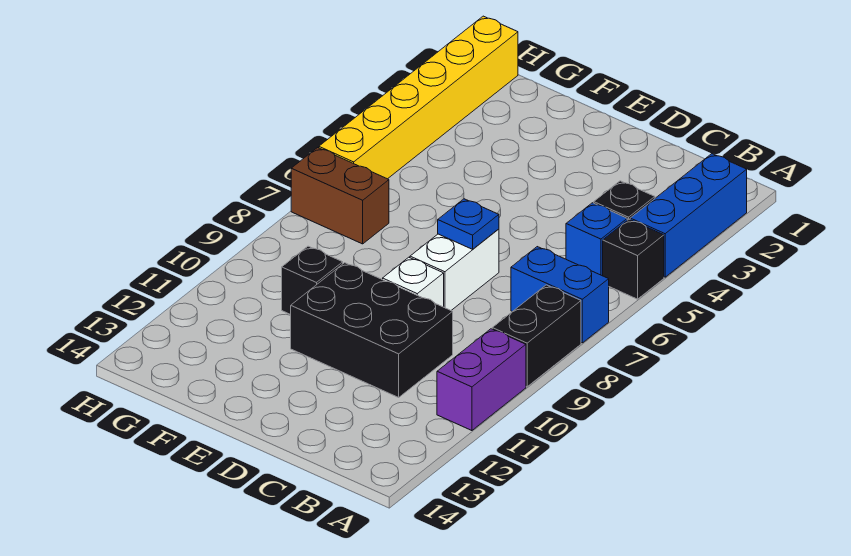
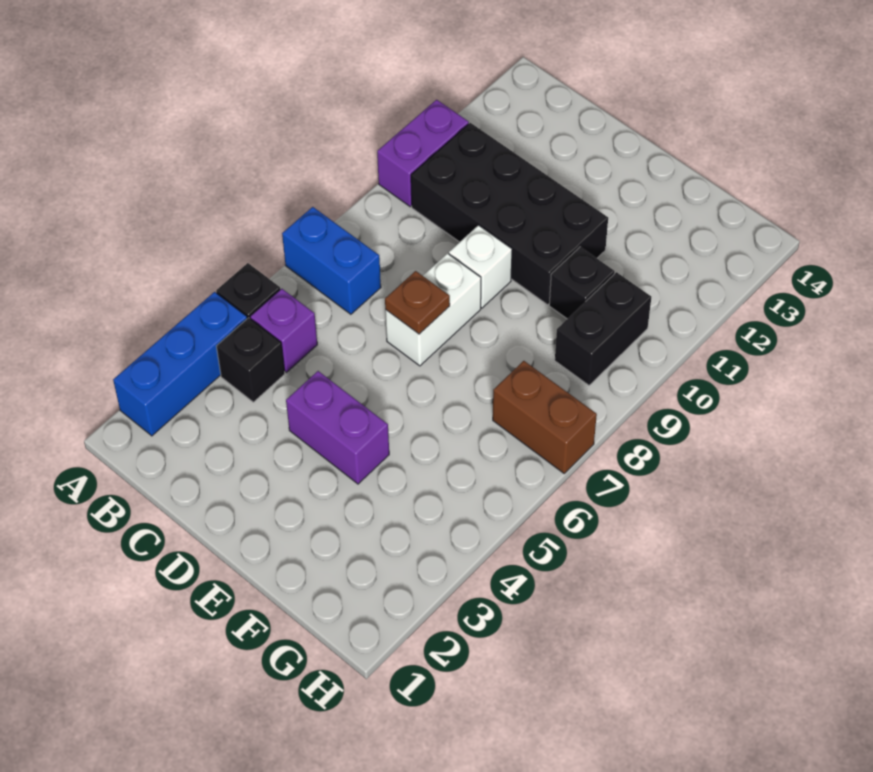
black 1x2 brick [492,285,581,387] -> black 1x2 brick moved to [555,272,651,385]
blue 1x1 brick [566,203,627,276] -> purple 1x1 brick [250,289,317,372]
black 2x3 brick [291,263,453,397] -> black 2x4 brick [411,123,608,305]
none -> purple 1x2 brick [286,371,389,484]
blue 1x1 plate [438,199,499,249] -> brown 1x1 plate [385,271,450,334]
yellow 1x6 brick [319,16,518,179] -> none

